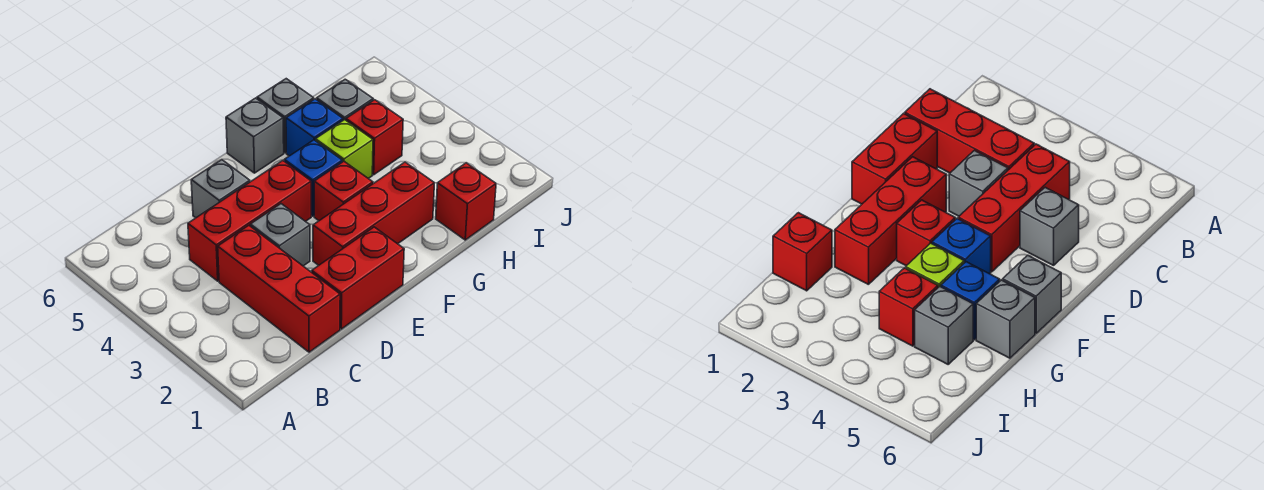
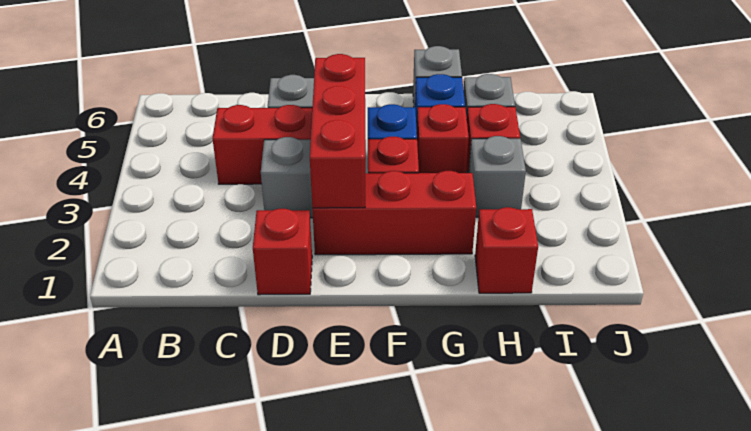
red 1x3 brick [218,225,340,352] -> red 1x3 brick moved to [310,54,365,208]
red 1x2 brick [312,227,404,329] -> red 1x1 brick [253,209,312,295]
grey 1x1 brick [226,98,284,173] -> grey 1x1 brick moved to [469,136,526,217]
lime 1x1 brick [315,120,373,179] -> red 1x1 brick [417,104,469,173]

